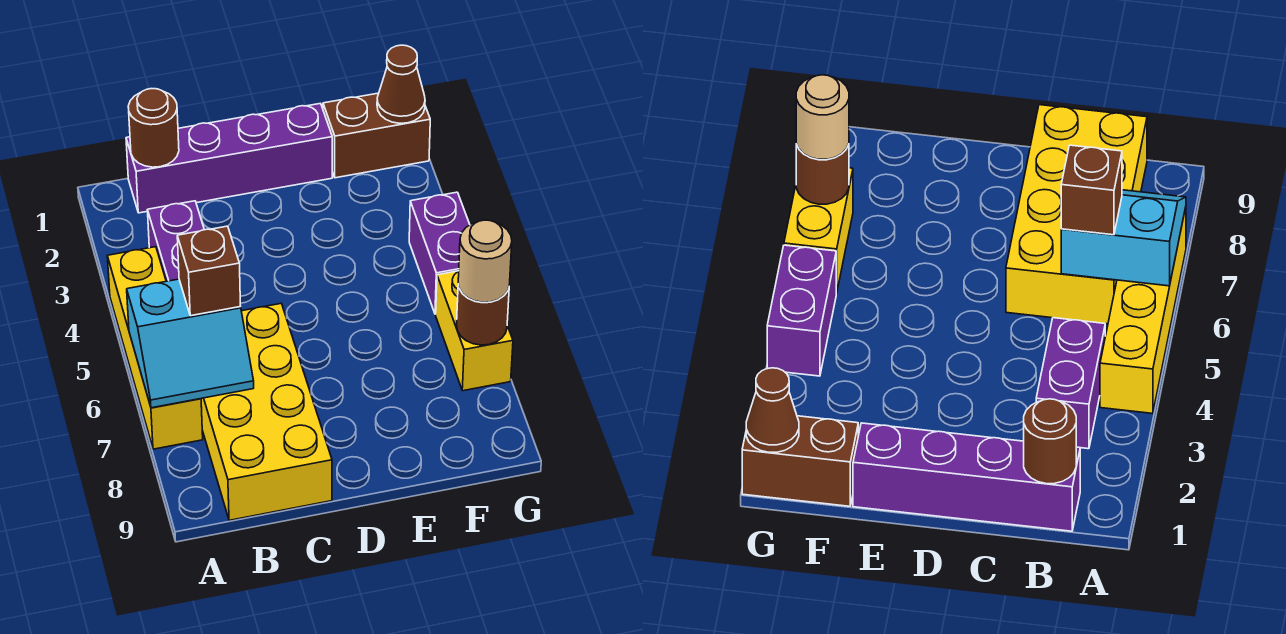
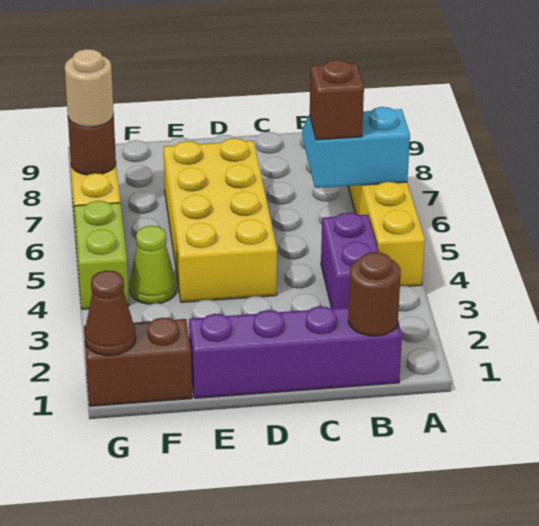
yellow 2x4 brick [201,304,332,520] -> yellow 2x4 brick moved to [163,138,277,302]
none -> lime 1x1 cone [129,226,176,304]
purple 1x2 brick [409,192,470,314] -> lime 1x2 brick [74,201,129,309]

